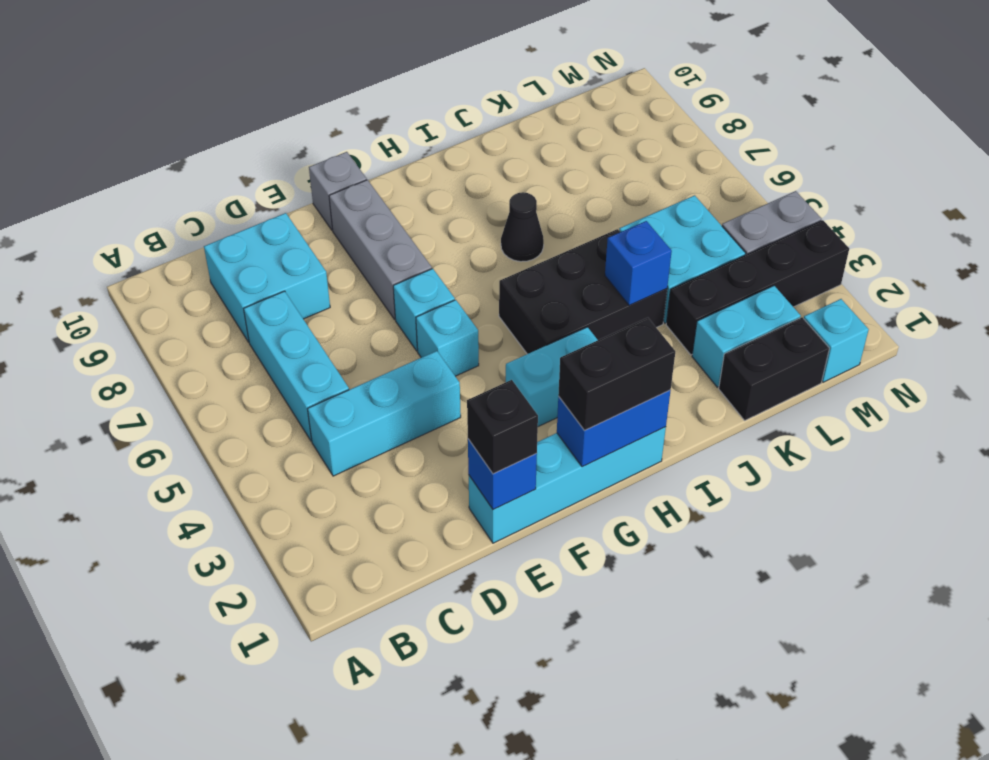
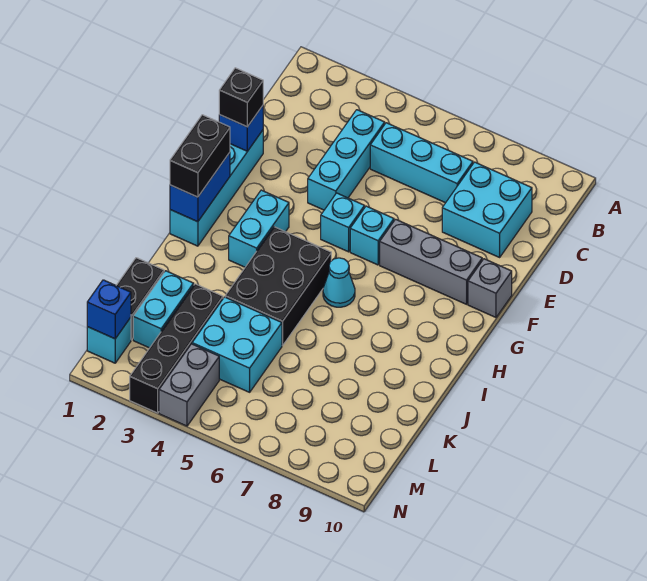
none -> cyan 1x1 cone [323,258,355,307]
black 1x1 cone [501,192,544,262] -> none
blue 1x1 brick [605,221,672,306] -> blue 1x1 brick moved to [87,280,131,339]

